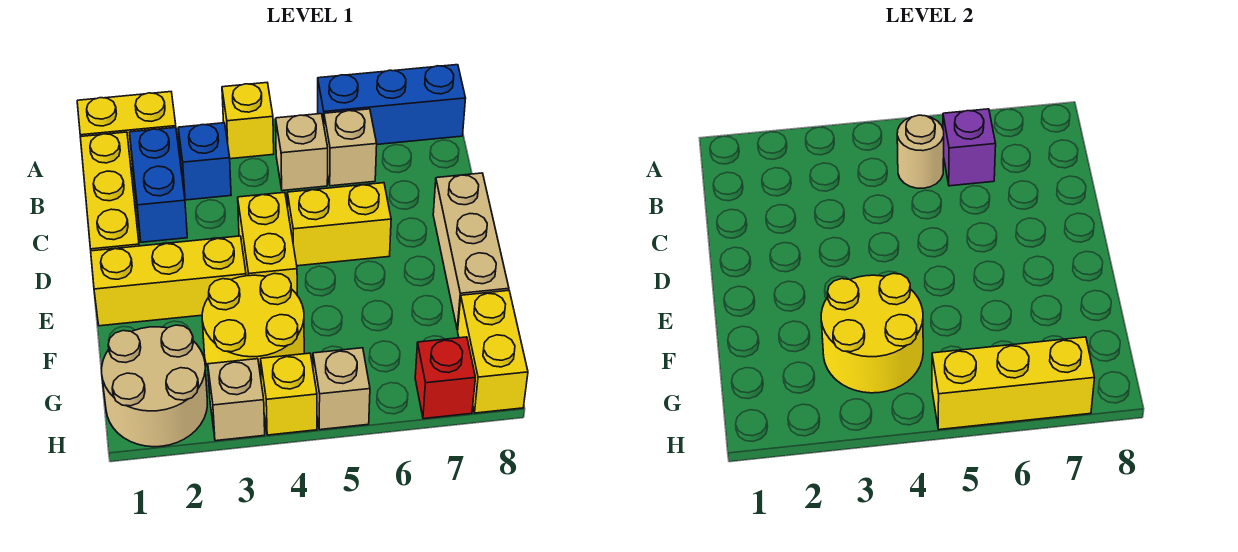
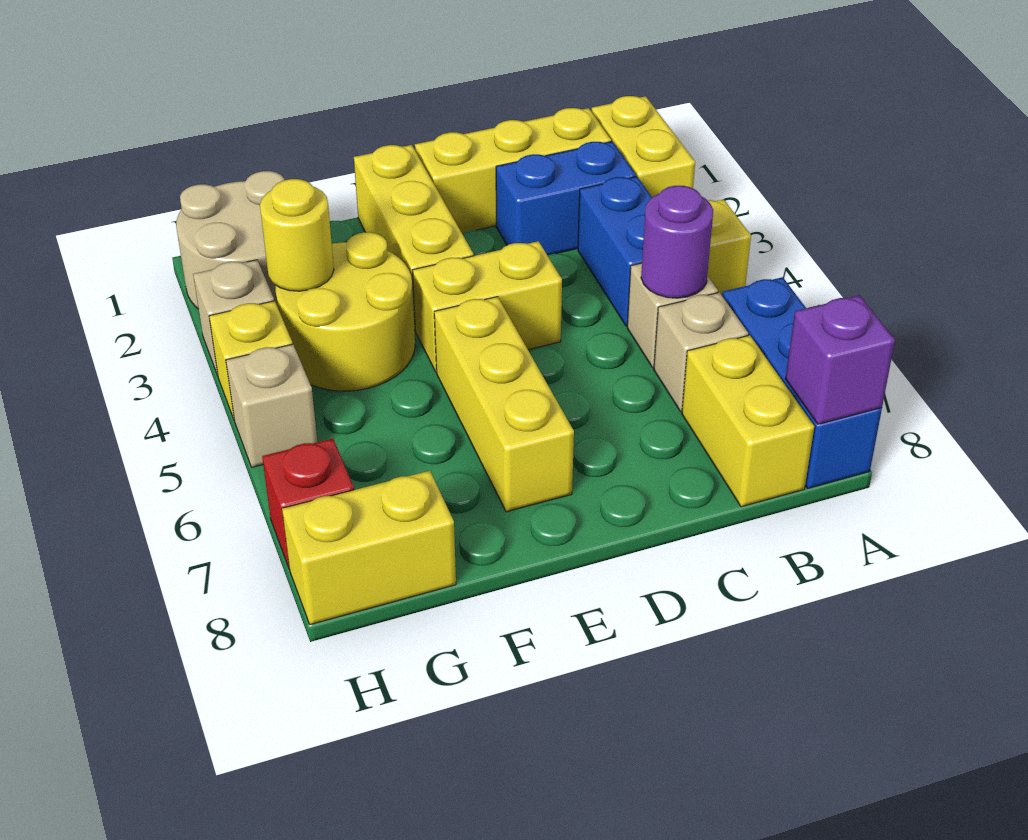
blue 1x1 brick [178,123,231,200] -> blue 1x2 brick [578,176,652,326]
tan 1x1 round brick [897,115,944,188] -> purple 1x1 round brick [641,186,713,298]
purple 1x1 brick [943,109,996,186] -> purple 1x1 brick moved to [785,295,895,424]
yellow 1x2 brick [287,183,391,266] -> yellow 1x2 brick moved to [682,335,814,507]
tan 1x3 brick [433,173,509,330] -> none
yellow 2x2 round brick [821,273,923,393] -> yellow 1x1 round brick [260,179,334,291]
yellow 1x3 brick [932,337,1094,430] -> yellow 1x3 brick moved to [434,297,574,512]

